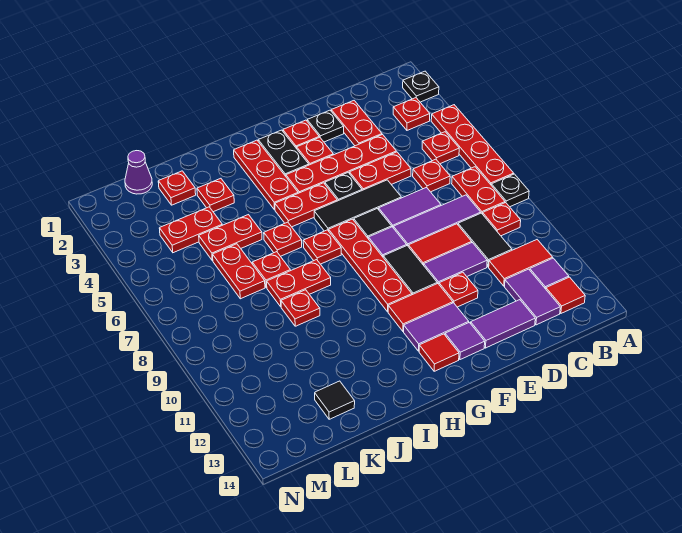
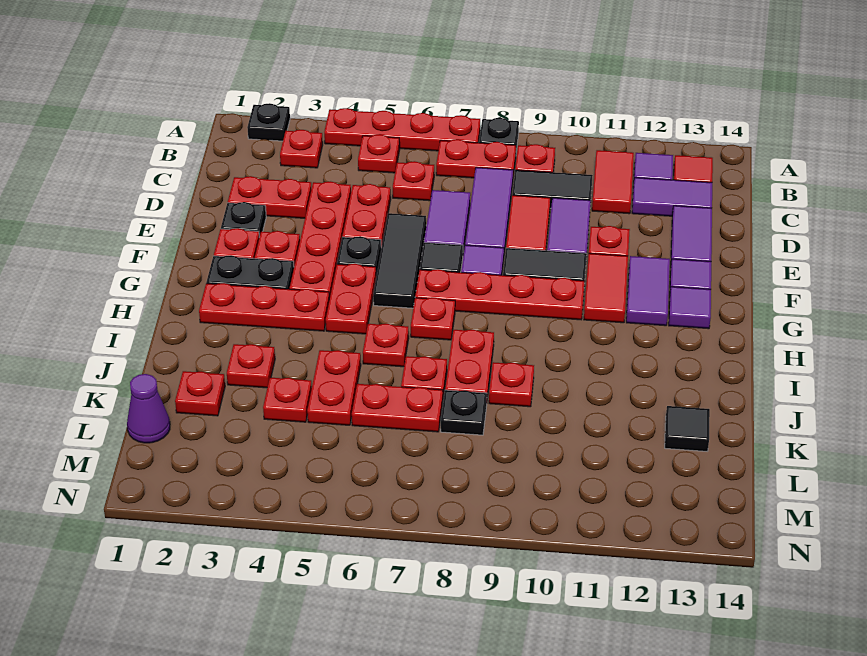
red 1x1 tile [419,334,459,371] -> purple 1x1 tile [669,287,711,329]
red 1x2 plate [159,207,222,253] -> red 1x1 plate [263,378,312,422]
none -> black 1x1 plate [441,390,487,435]

